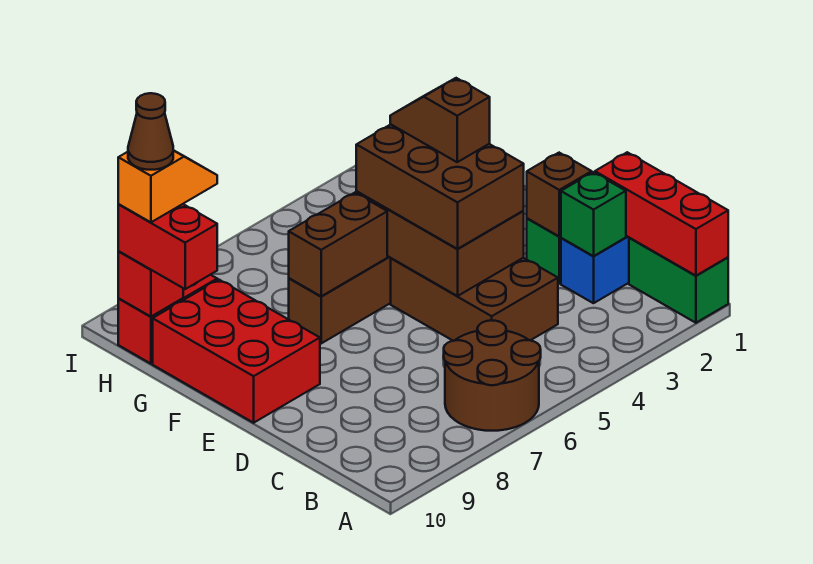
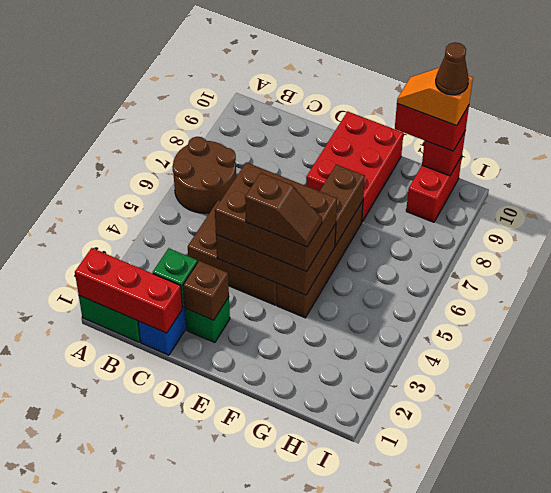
red 2x3 brick [153,280,320,423] -> red 2x3 brick turned to [306,111,403,222]
orange 1x2 slope [118,150,217,222] -> orange 1x2 slope turned to [397,68,473,126]

